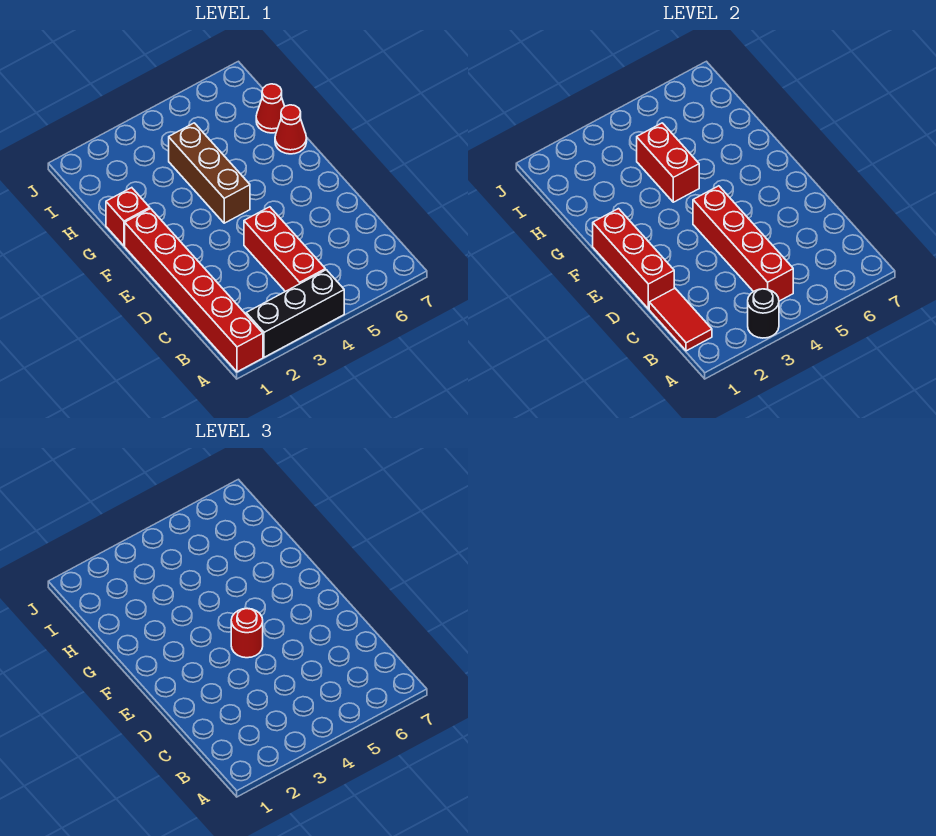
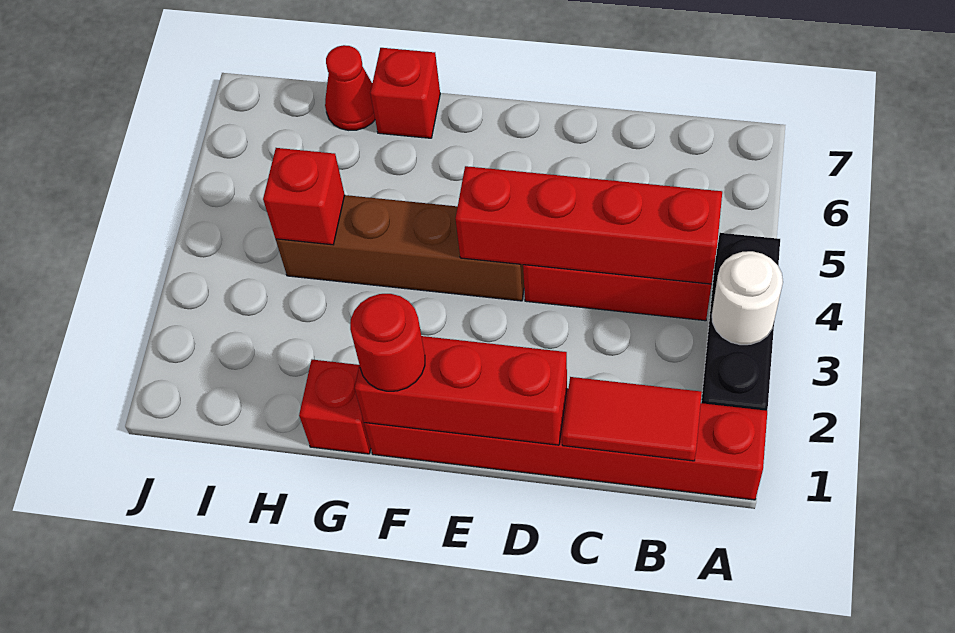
black 1x1 round brick [748,289,779,338] -> white 1x1 round brick [712,251,783,345]
red 1x1 round brick [231,609,263,658] -> red 1x1 round brick moved to [350,294,425,391]
brown 1x3 brick [169,123,250,223] -> brown 1x4 brick [276,195,524,301]
red 1x2 brick [637,123,699,202] -> red 1x1 brick [263,148,345,245]
red 1x1 cone [275,105,307,154] -> red 1x1 brick [370,48,440,138]

